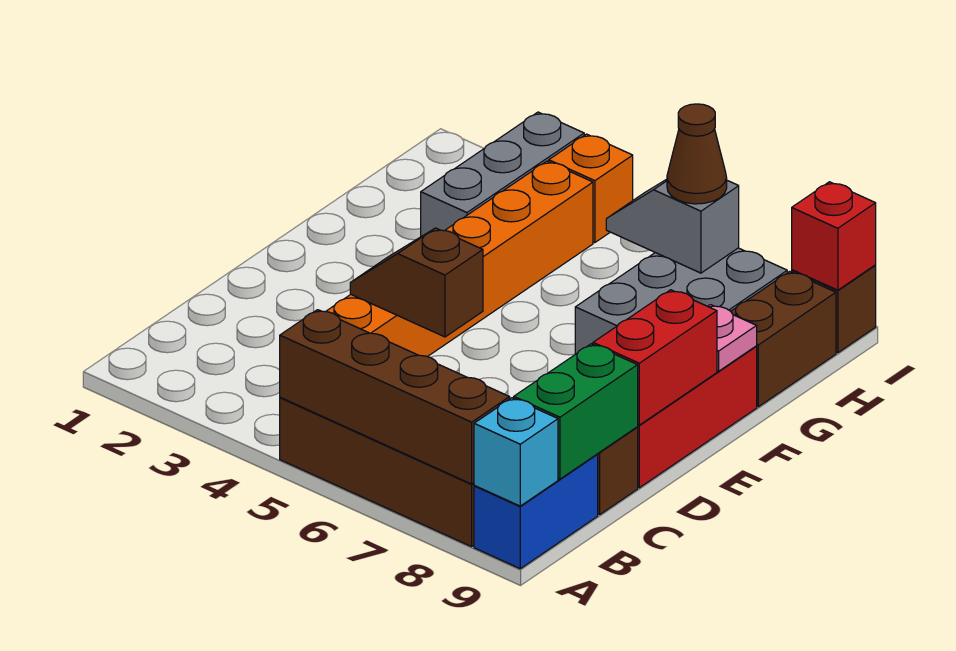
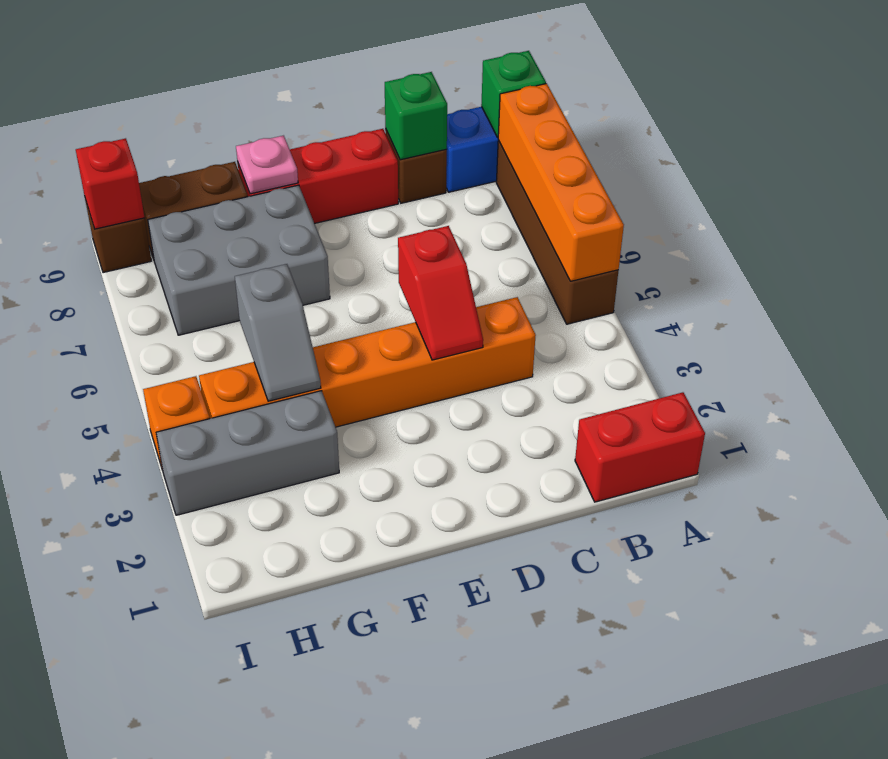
brown 1x4 brick [280,310,510,484] -> orange 1x4 brick [498,84,624,281]
cyan 1x1 brick [474,398,558,506] -> green 1x1 brick [481,51,546,138]
green 1x2 brick [514,344,638,479] -> green 1x1 brick [385,72,447,160]
brown 1x2 slope [350,228,483,337] -> red 1x2 slope [398,226,483,360]
red 1x2 brick [593,290,717,425] -> red 1x2 brick moved to [575,392,705,502]
grey 1x2 slope [606,179,739,273] -> grey 1x2 slope moved to [235,264,321,401]
brown 1x1 cone [667,104,727,204] -> none

